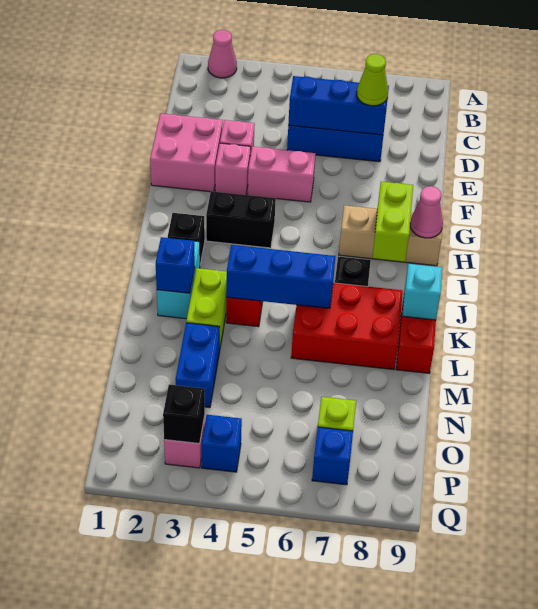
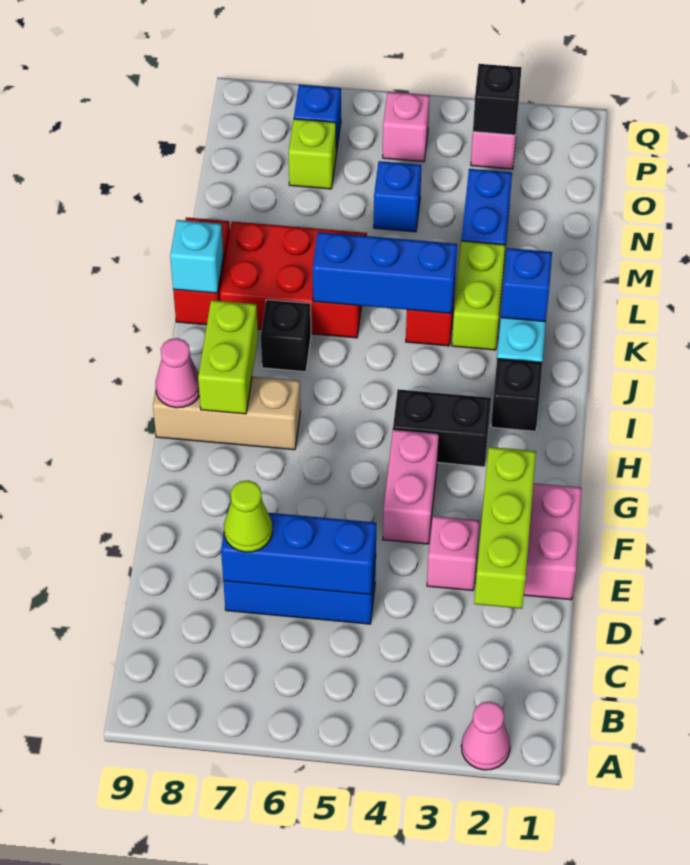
none -> lime 1x3 brick [474,447,536,609]
pink 1x1 brick [215,143,251,195] -> pink 1x1 brick moved to [383,92,430,162]
pink 1x2 brick [248,147,316,202] -> pink 1x2 brick turned to [383,429,439,544]
blue 1x1 brick [202,415,242,472] -> blue 1x1 brick moved to [374,161,421,232]

